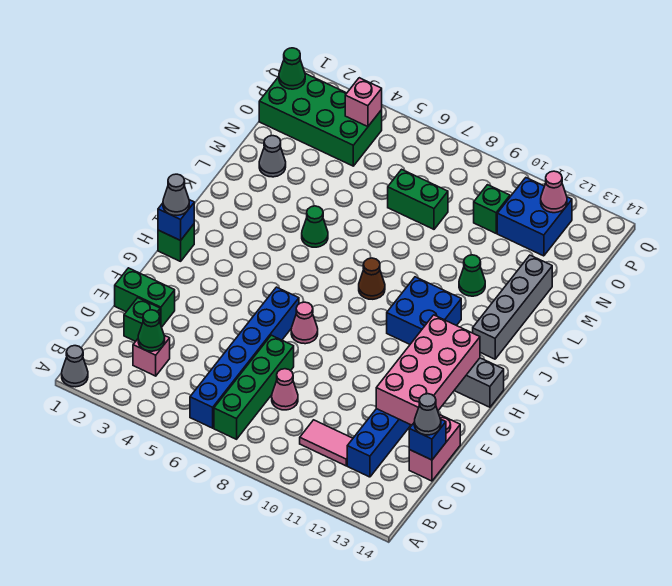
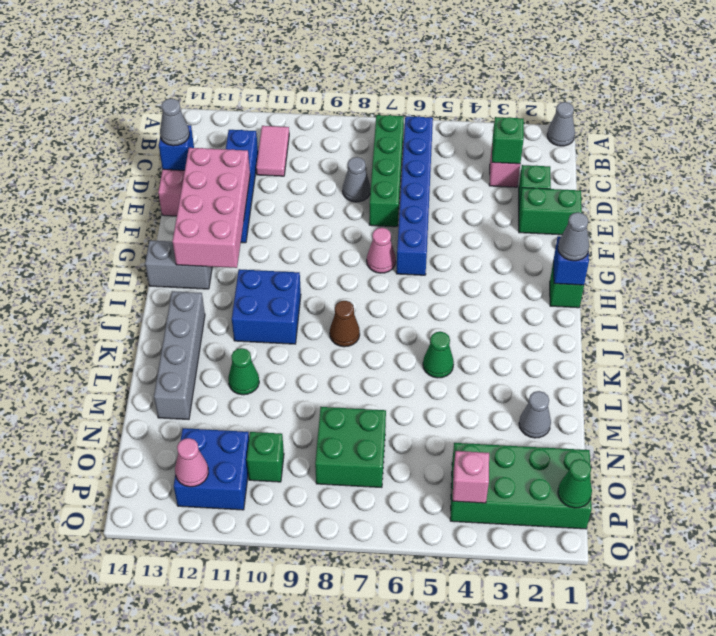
green 1x1 cone [138,310,165,351] -> green 1x1 brick [492,117,524,164]
pink 1x2 tile [300,420,353,466] -> pink 1x2 tile turned to [256,126,289,176]
pink 1x1 cone [272,369,298,410] -> grey 1x1 cone [343,157,371,202]
green 1x2 brick [388,169,448,229] -> green 2x2 brick [315,407,386,487]

